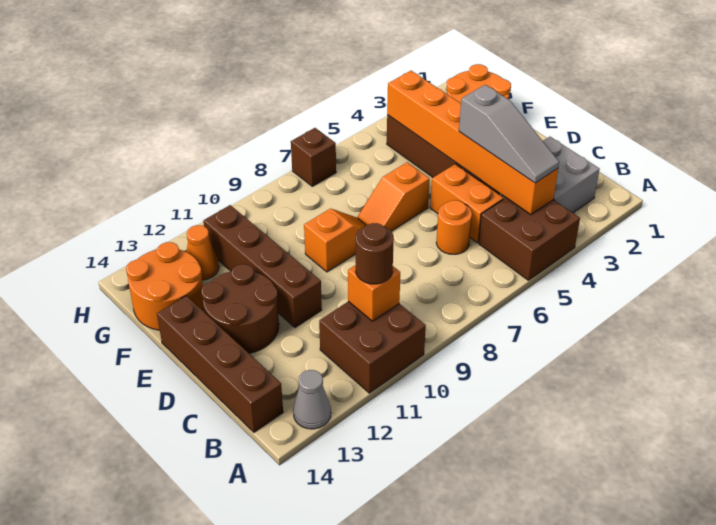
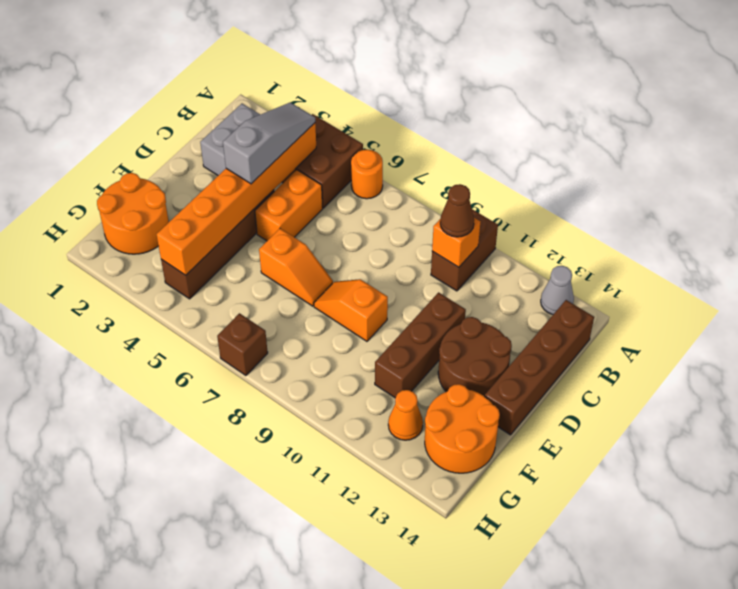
brown 2x2 brick [319,301,426,393] -> brown 1x2 brick [431,209,498,291]
brown 1x1 round brick [356,223,394,284] -> brown 1x1 cone [440,184,474,237]
orange 1x1 round brick [436,200,472,254] -> orange 1x1 round brick moved to [351,150,383,199]
brown 1x4 brick [203,205,322,328] -> brown 1x3 brick [375,292,466,398]

